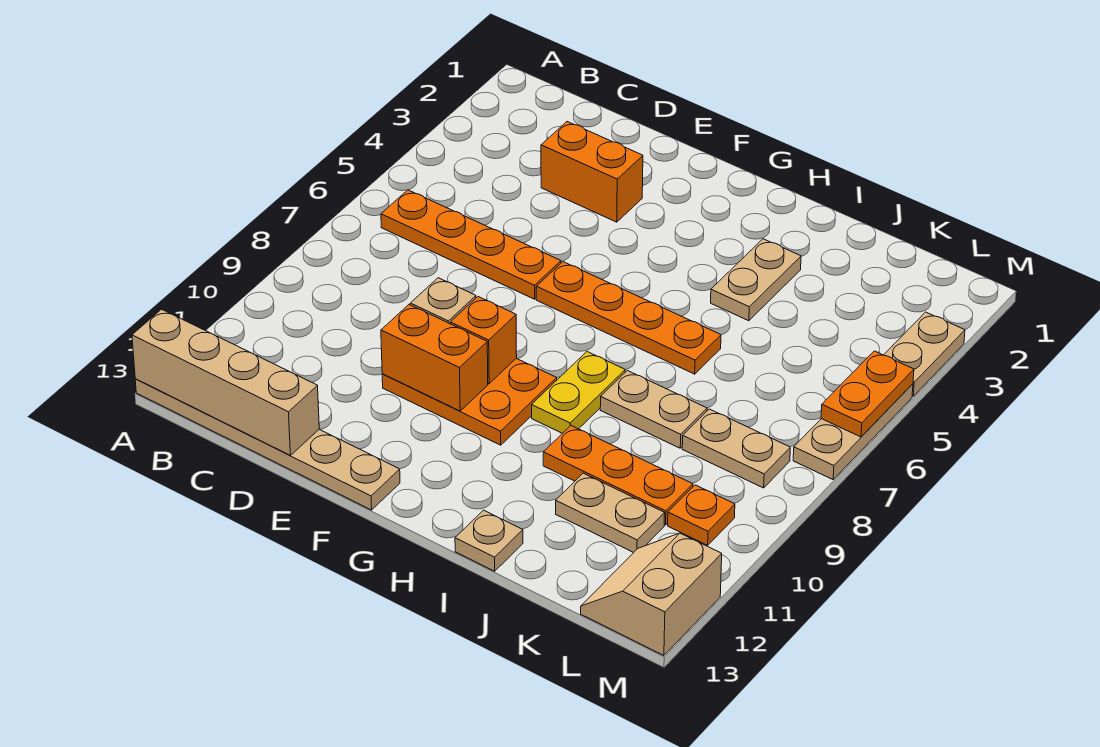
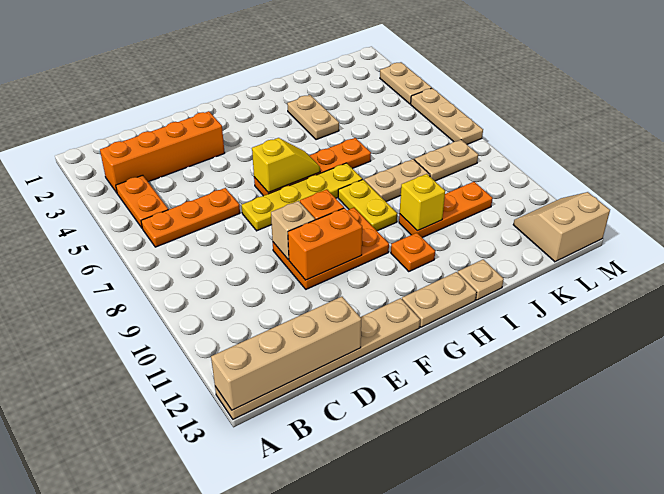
orange 1x4 plate [381,190,561,299] -> orange 1x3 plate [141,188,240,247]
orange 1x2 brick [541,122,643,222] -> orange 1x4 brick [100,111,225,193]
none -> yellow 1x4 plate [242,163,362,231]
none -> yellow 1x2 slope [252,138,320,193]
none -> yellow 1x1 brick [400,174,445,231]
tan 1x2 plate [556,473,665,553] -> tan 1x2 plate moved to [402,272,477,327]
orange 1x1 plate [668,485,735,545] -> orange 1x1 plate moved to [391,233,435,271]
tan 2x2 slope [581,533,722,655] -> tan 2x2 slope turned to [513,192,610,262]
orange 1x2 plate [821,351,914,437] -> orange 1x2 plate moved to [116,175,168,228]

